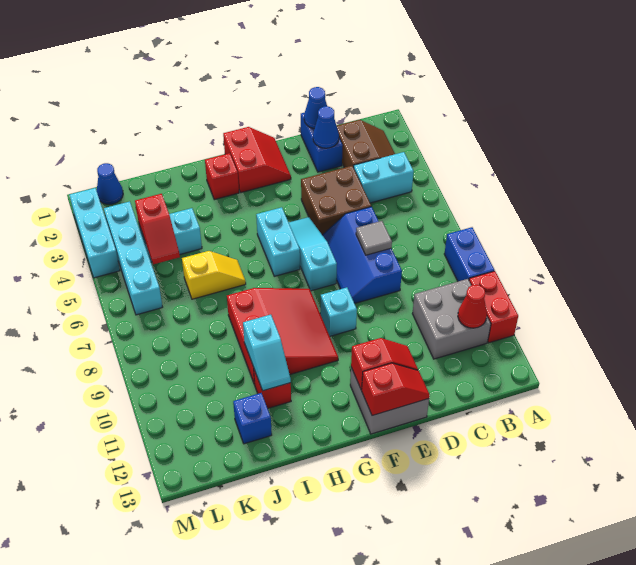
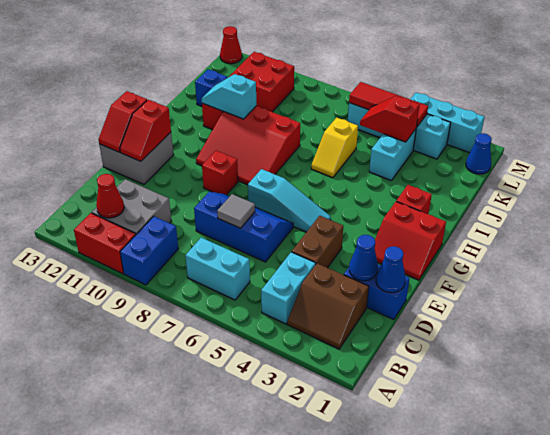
blue 1x2 brick [444,227,494,281] -> blue 1x2 brick turned to [120,216,178,285]
brown 2x2 brick [301,166,371,235] -> brown 1x2 brick [292,216,343,268]
cyan 1x1 brick [320,287,357,336] -> red 1x1 brick [202,151,238,195]
cyan 1x2 brick [256,207,300,276] -> cyan 1x2 brick moved to [186,238,250,300]
none -> red 2x2 brick [229,52,294,112]
none -> red 1x3 tile [349,82,428,127]
none -> red 1x1 cone [220,26,242,64]

